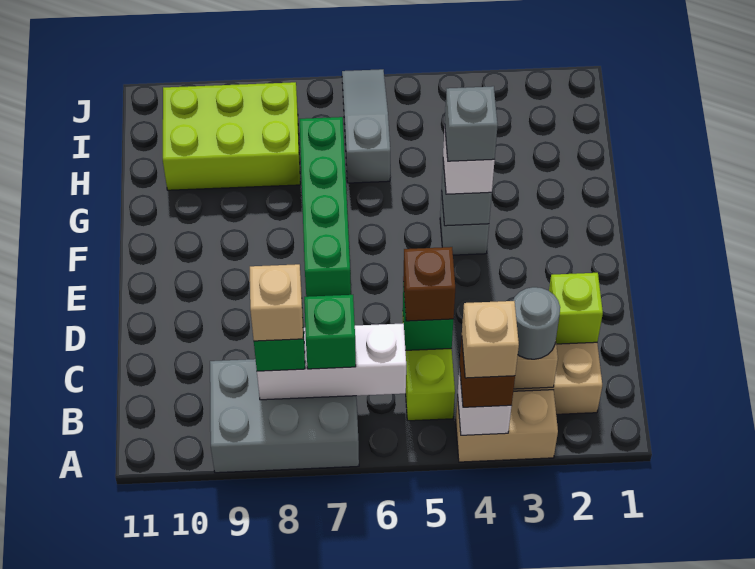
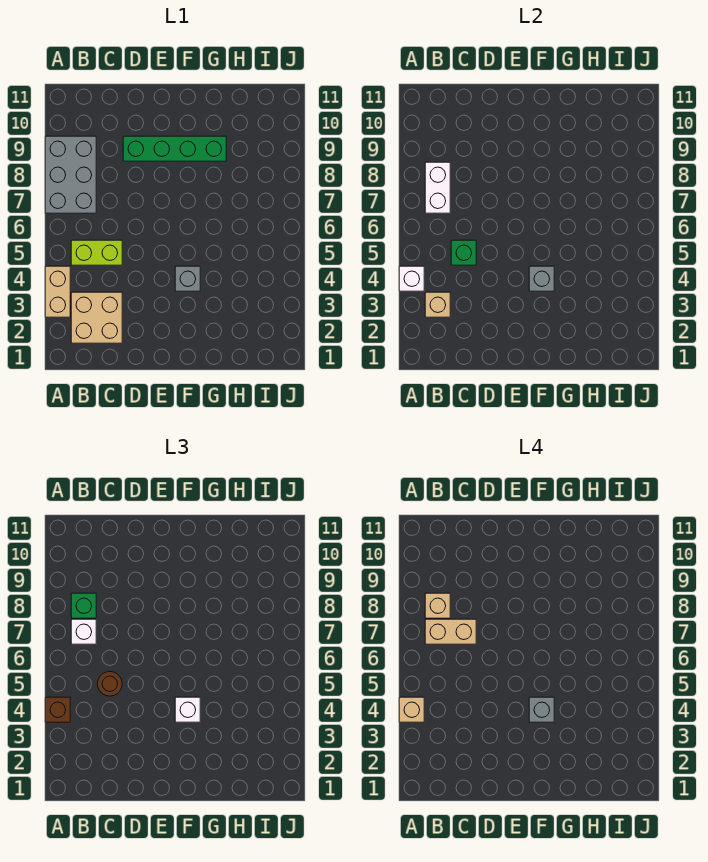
grey 1x1 round brick [513,287,560,359] -> none
white 1x3 brick [257,323,406,400] -> white 1x2 brick [425,162,450,213]
green 1x1 brick [304,295,356,369] -> white 1x1 brick [71,619,96,644]
none -> tan 1x2 brick [425,619,476,644]
lime 1x1 brick [549,273,603,344] -> none
brown 1x1 brick [403,247,455,321] -> brown 1x1 round brick [98,672,122,696]
green 1x4 brick [300,117,351,297] -> green 1x4 brick moved to [123,136,226,161]
grey 1x3 slope [342,69,390,183] -> none
lime 2x3 brick [163,82,300,190] -> none

